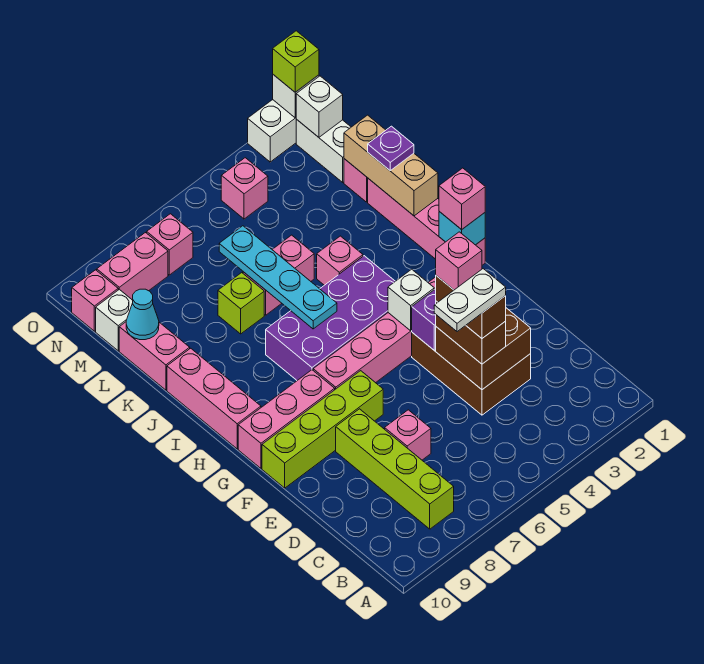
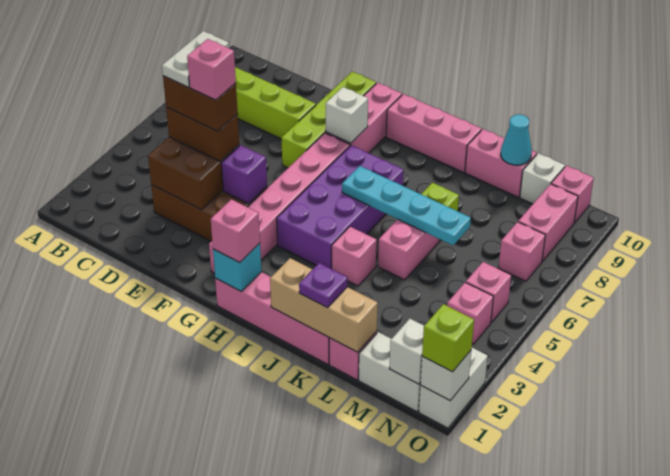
pink 1x1 brick [385,410,431,460] -> pink 1x1 brick moved to [466,262,511,323]
white 1x1 brick [388,269,434,331] -> white 1x1 brick moved to [326,87,368,143]

